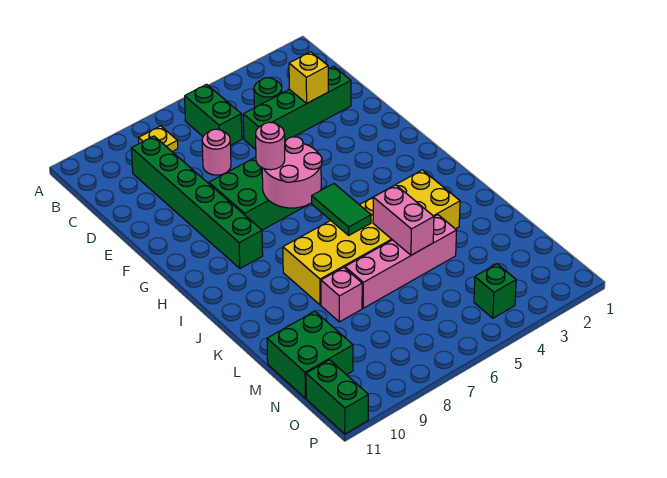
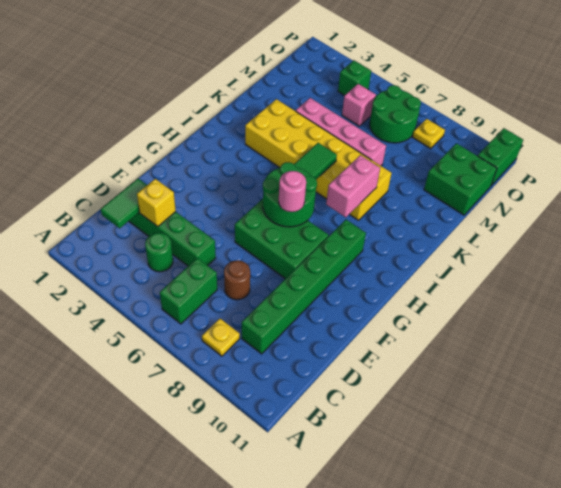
none -> green 1x2 tile [101,179,147,228]
pink 1x1 round brick [202,129,231,175] -> brown 1x1 round brick [224,260,250,300]
pink 2x2 round brick [262,137,322,208] -> green 2x2 round brick [263,162,317,227]
pink 1x2 brick [373,185,434,255] -> pink 1x2 brick moved to [326,155,380,217]
pink 1x1 brick [321,267,362,322] -> pink 1x1 brick moved to [342,84,376,126]
none -> green 2x2 round brick [370,85,421,143]
none -> yellow 1x1 plate [412,119,445,149]

